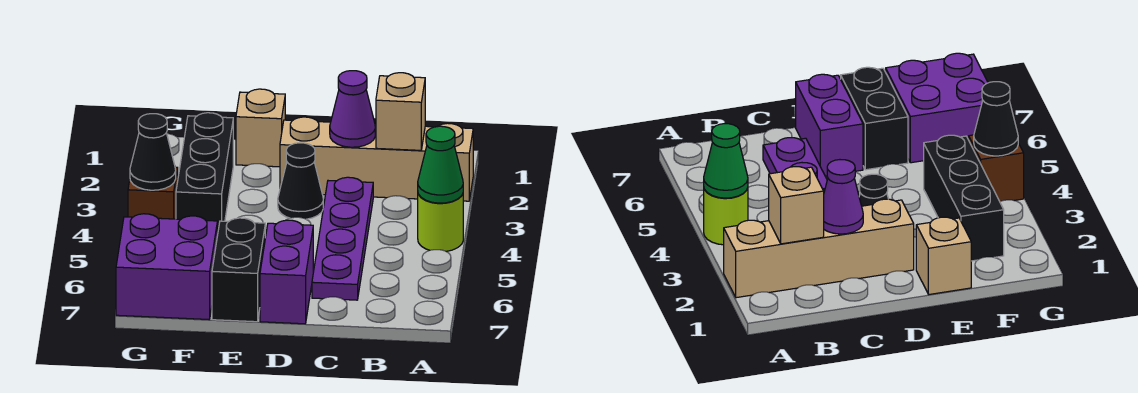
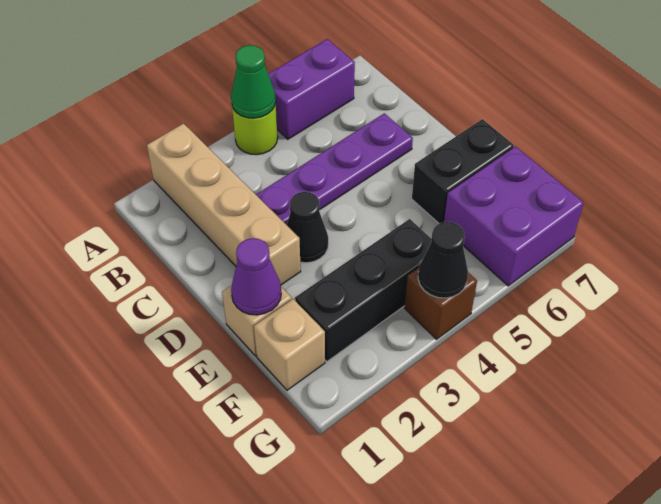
tan 1x1 brick [376,73,425,150] -> tan 1x1 brick moved to [254,299,325,390]
purple 1x1 cone [330,71,375,147] -> purple 1x1 cone moved to [231,238,281,315]
purple 1x2 brick [260,220,313,324] -> purple 1x2 brick moved to [268,39,355,139]

